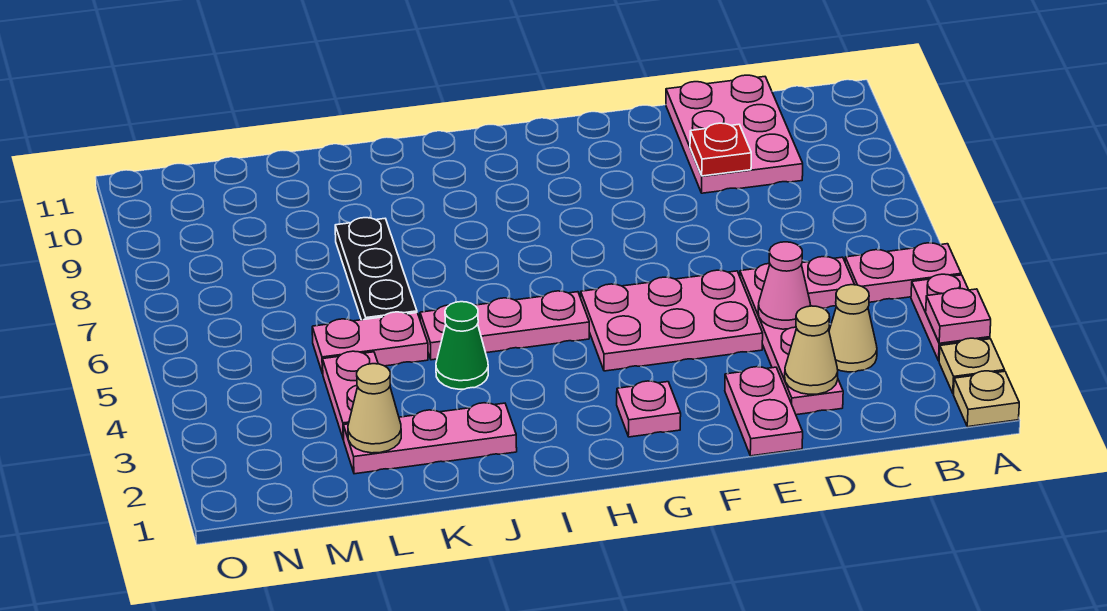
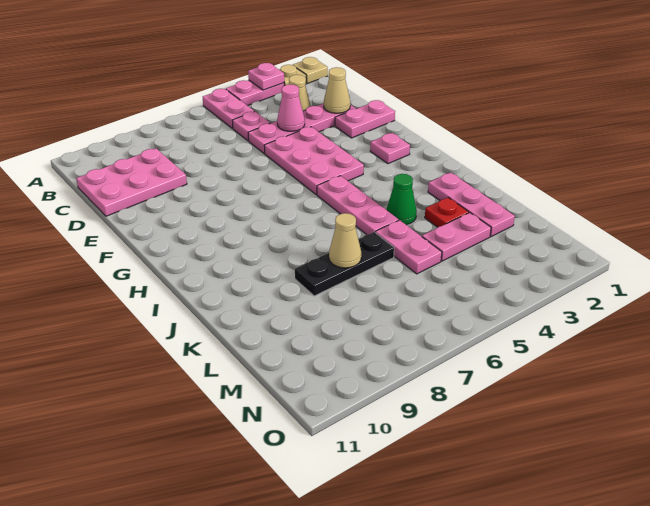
red 1x1 plate [690,123,751,176] -> red 1x1 plate moved to [425,197,469,227]
tan 1x1 cone [348,364,401,453] -> tan 1x1 cone moved to [329,213,361,268]

